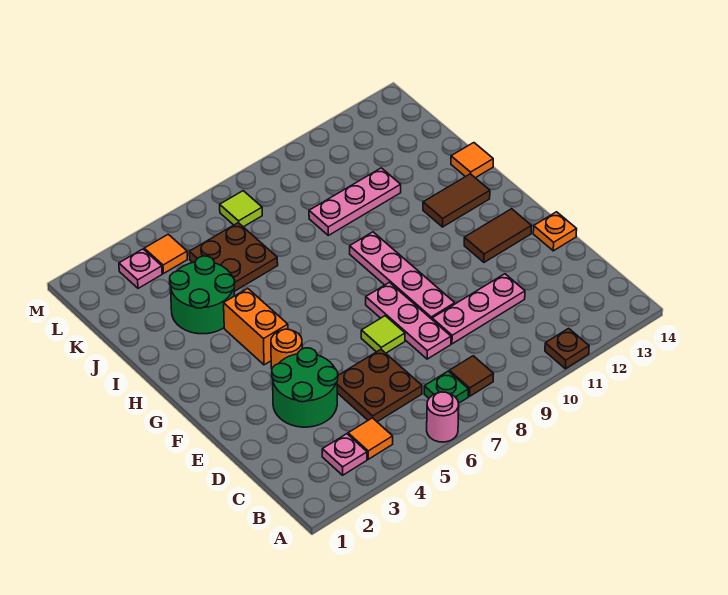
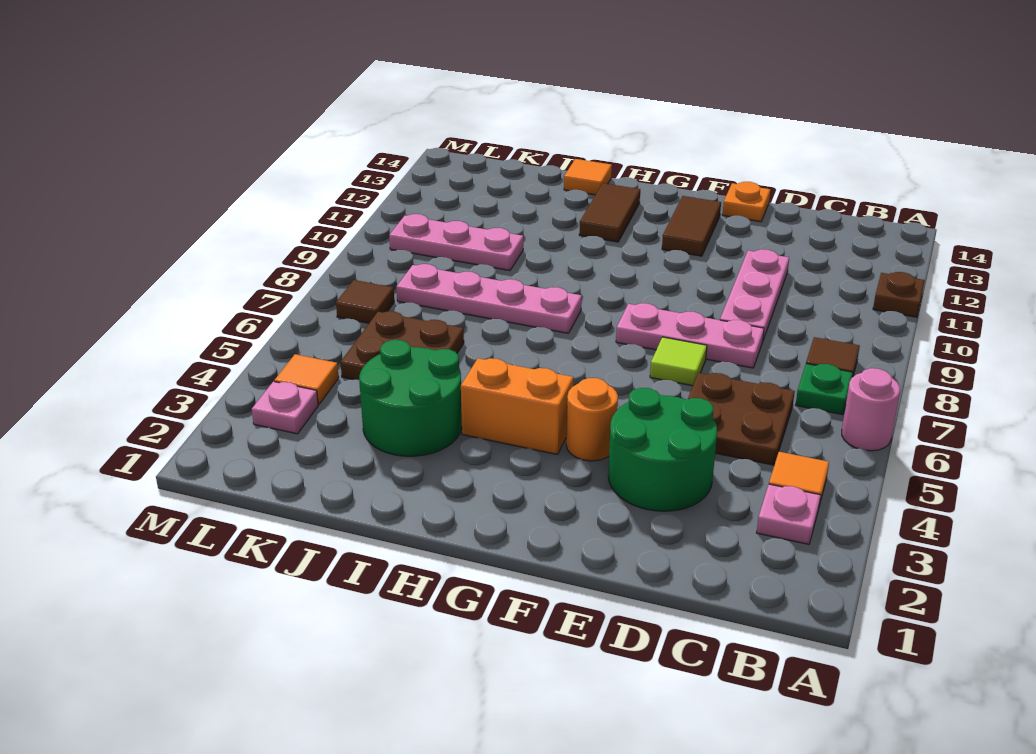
pink 1x4 plate [350,232,455,319] -> pink 1x4 plate moved to [396,264,582,333]
pink 1x3 plate [309,168,401,235] -> pink 1x3 plate turned to [389,214,523,271]
lime 1x1 tile [220,191,262,227] -> brown 1x1 tile [336,280,394,323]

